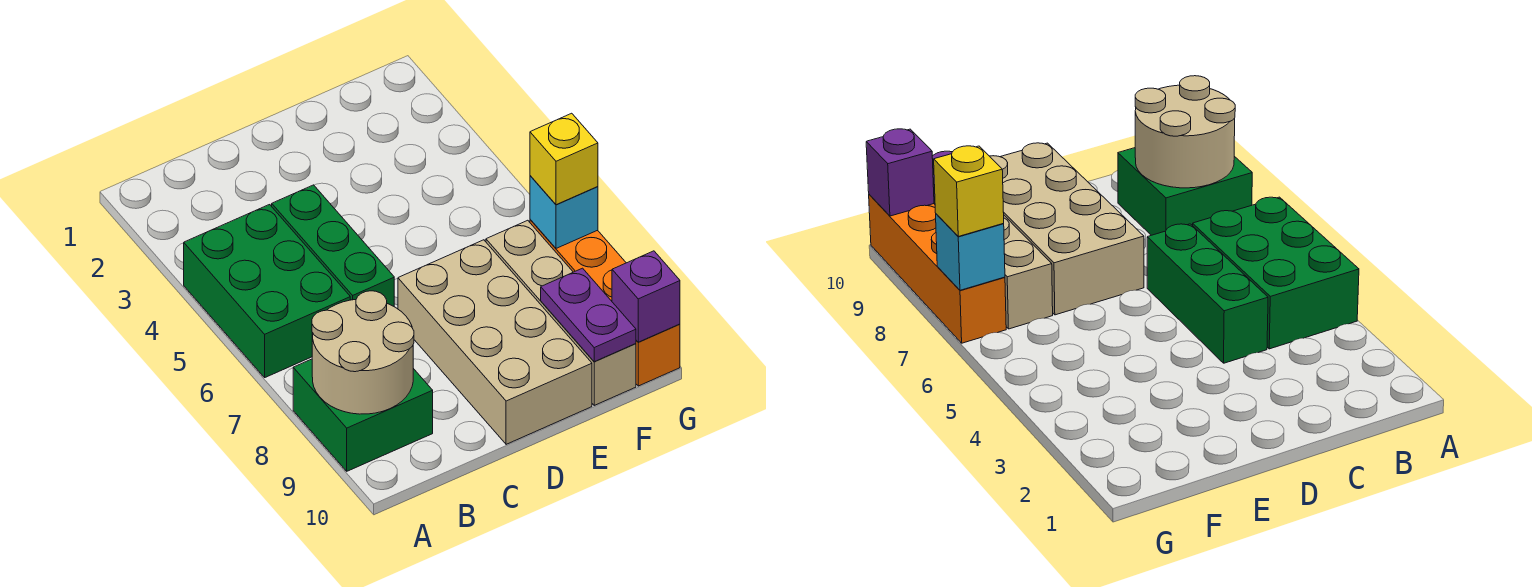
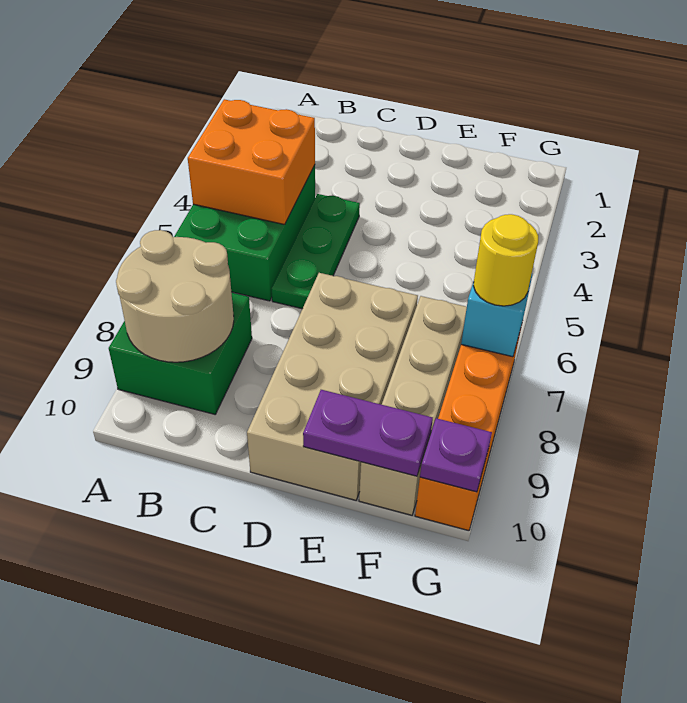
none -> orange 2x2 brick [188,99,315,225]
green 1x3 brick [272,185,394,306] -> green 1x3 plate [272,194,360,309]
purple 1x2 plate [541,268,636,362] -> purple 1x2 plate turned to [303,390,433,476]
yellow 1x1 brick [530,113,598,205] -> yellow 1x1 round brick [474,214,538,306]
purple 1x1 brick [612,251,680,342] -> purple 1x1 plate [420,418,492,492]

